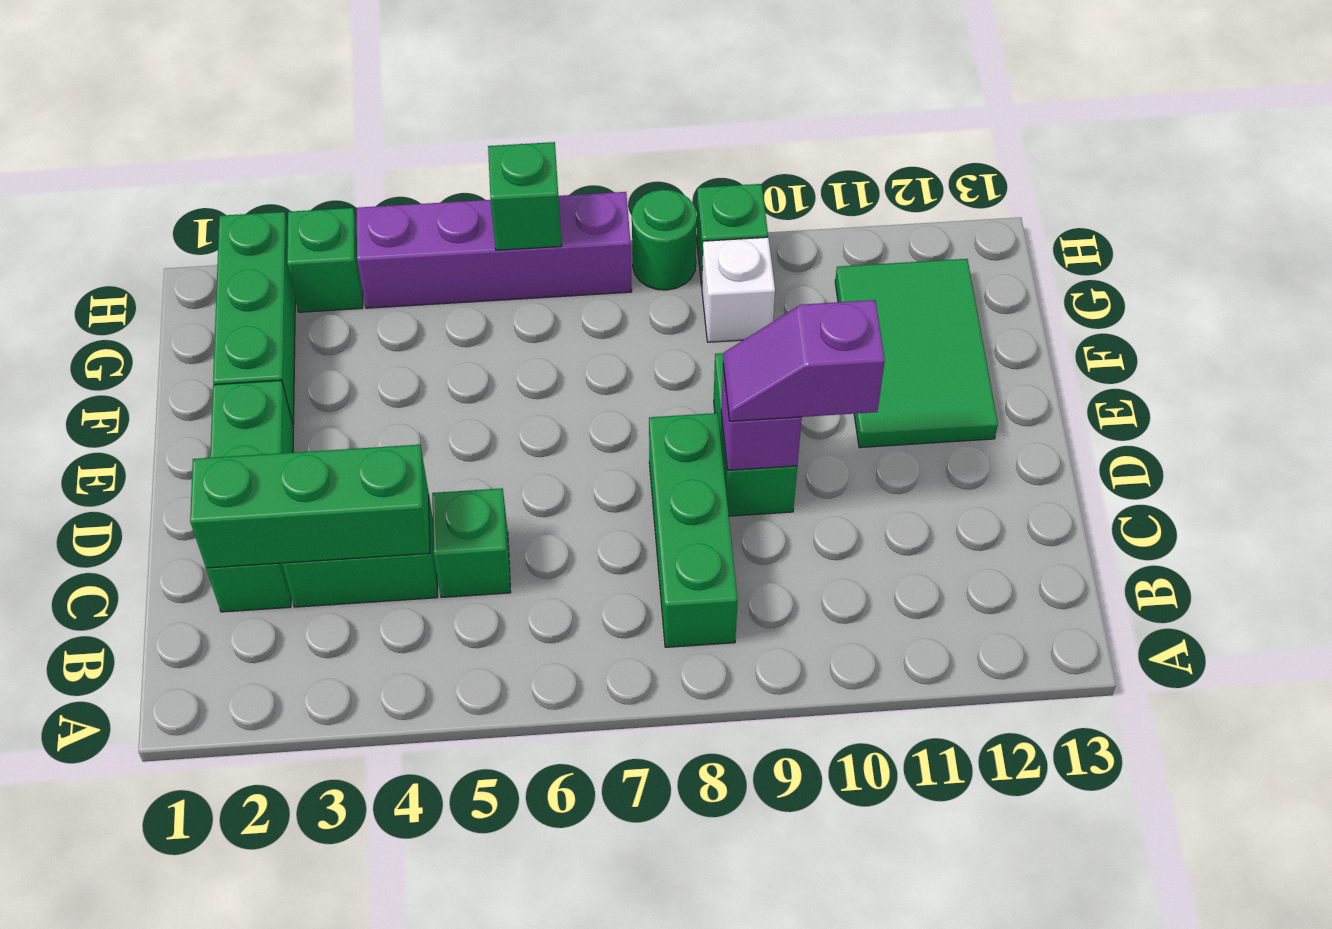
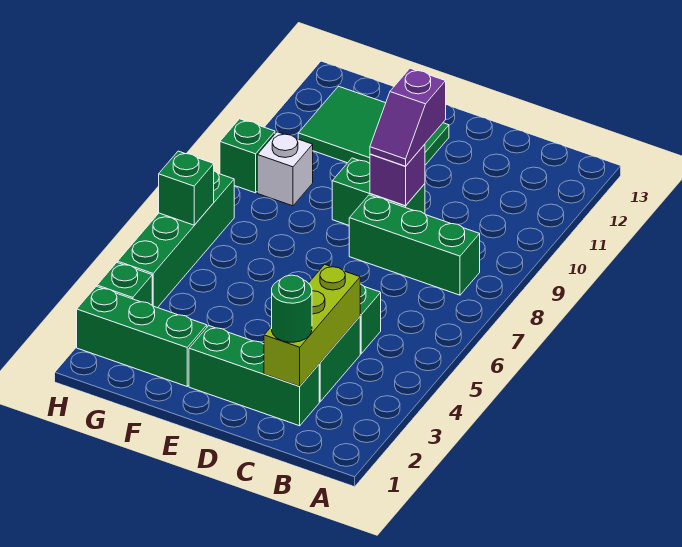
green 1x3 brick [190,445,430,568] -> lime 1x3 brick [264,264,360,386]
purple 1x4 brick [357,192,632,308] -> green 1x4 brick [118,171,234,308]
green 1x1 round brick [632,190,697,290] -> green 1x1 round brick moved to [272,275,312,342]

